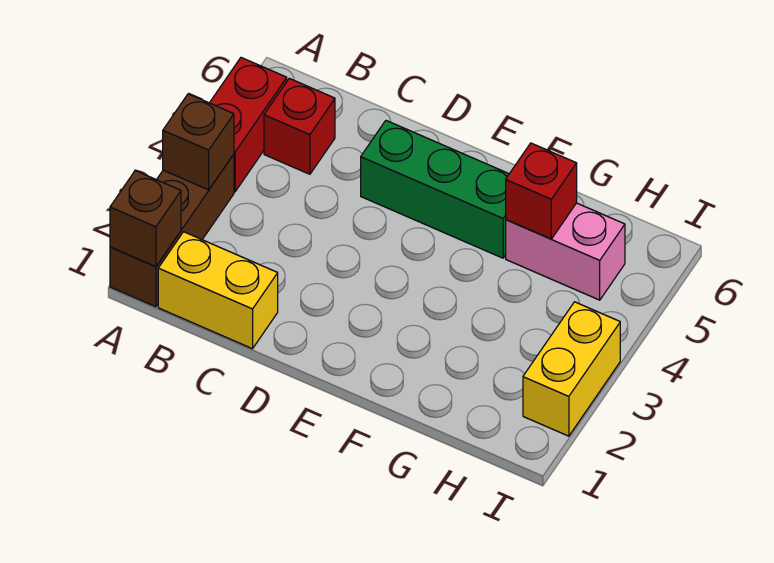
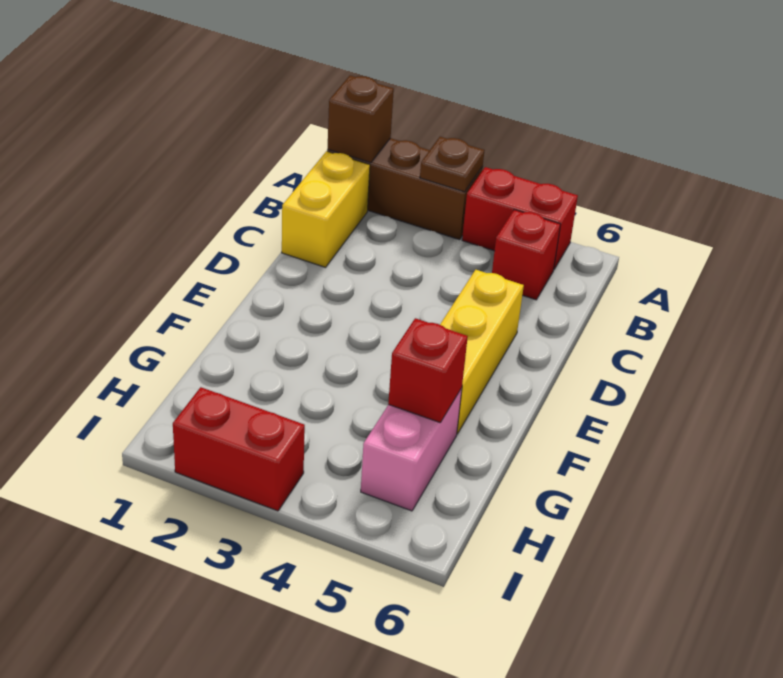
brown 1x1 brick [163,94,234,190] -> brown 1x1 plate [420,137,485,192]
green 1x3 brick [361,121,509,258] -> yellow 1x3 brick [440,270,524,434]
yellow 1x2 brick [523,302,620,436] -> red 1x2 brick [173,387,305,511]

